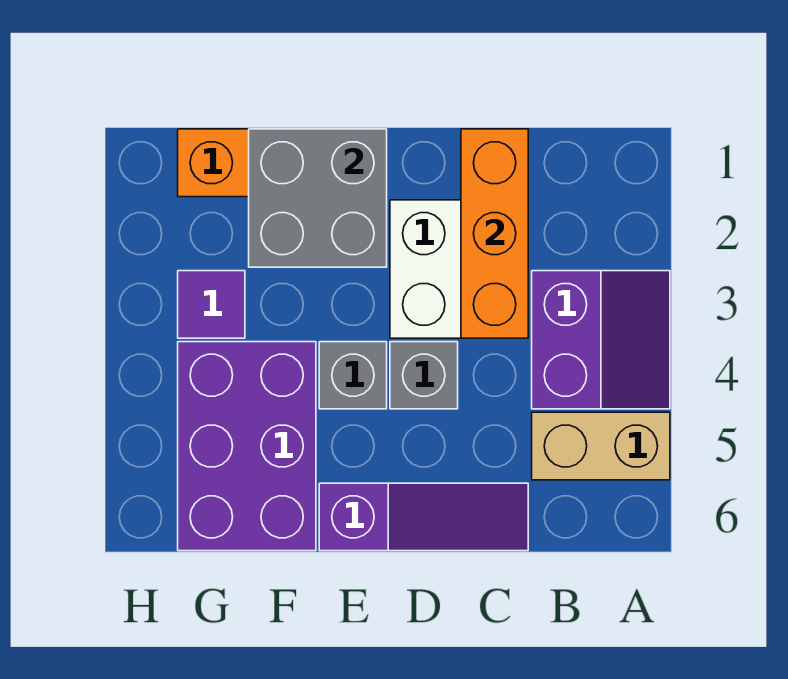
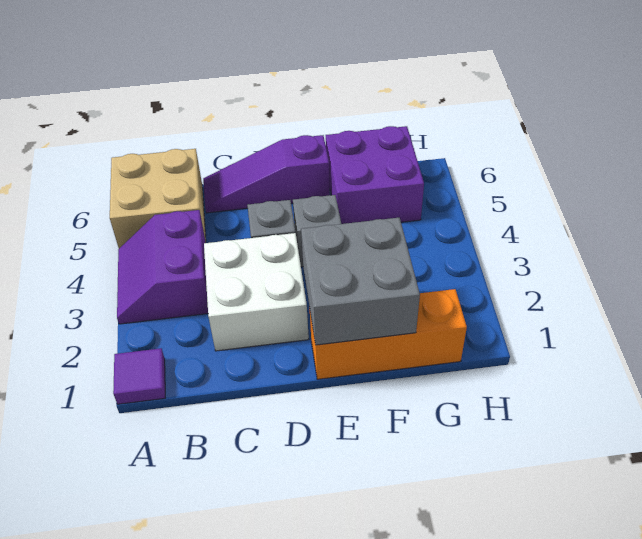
tan 1x2 brick [532,412,670,480] -> tan 2x2 brick [110,149,206,248]
orange 1x3 brick [461,129,528,338] -> none
purple 2x3 brick [178,342,316,551] -> purple 2x2 brick [326,126,424,224]
purple 1x1 tile [178,271,245,338] -> purple 1x1 tile moved to [113,348,165,404]

